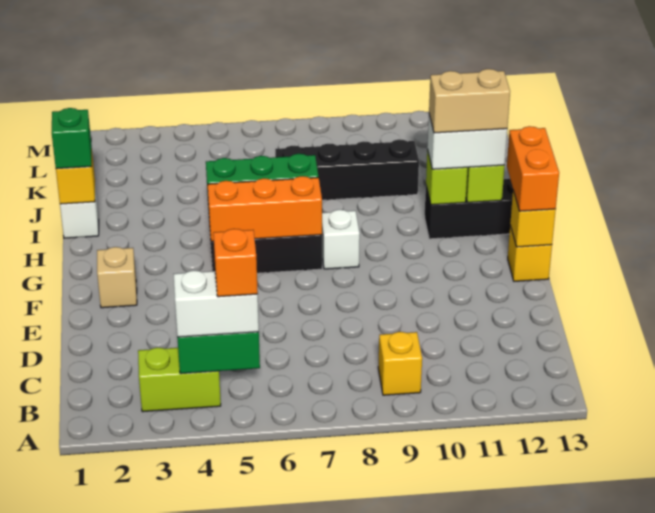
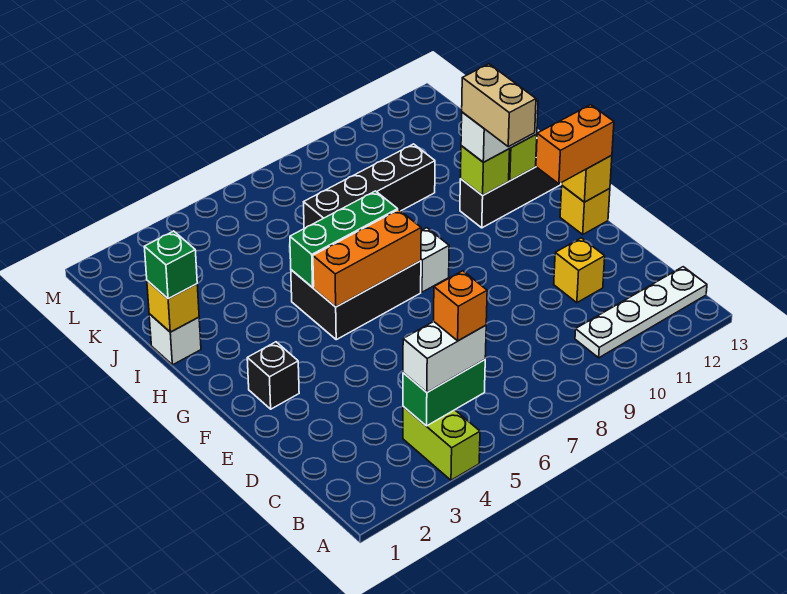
lime 1x2 brick [138,348,221,412] -> lime 1x2 brick turned to [403,407,480,480]
yellow 1x1 brick [378,332,422,395] -> yellow 1x1 brick moved to [554,238,605,303]
none -> white 1x4 plate [575,267,707,358]
tan 1x1 brick [97,247,137,308] -> black 1x1 brick [247,342,299,409]
orange 1x2 brick [507,126,559,211] -> orange 1x2 brick turned to [536,105,614,184]
tan 1x2 brick [429,69,510,133] -> tan 1x2 brick turned to [462,64,536,147]

